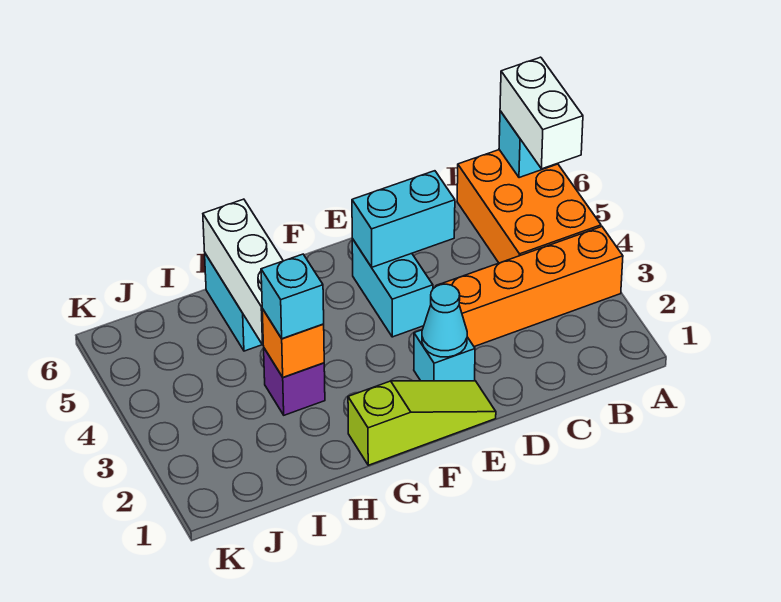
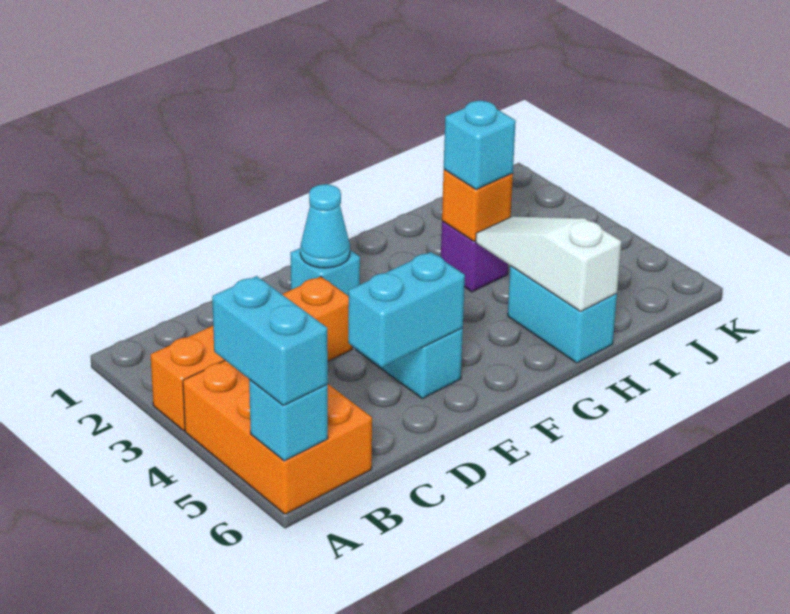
white 1x2 brick [500,57,583,169] -> cyan 1x2 brick [212,276,328,406]
lime 1x3 slope [348,381,496,465] -> none
white 1x3 brick [203,199,283,345] -> white 1x3 slope [476,216,621,311]

